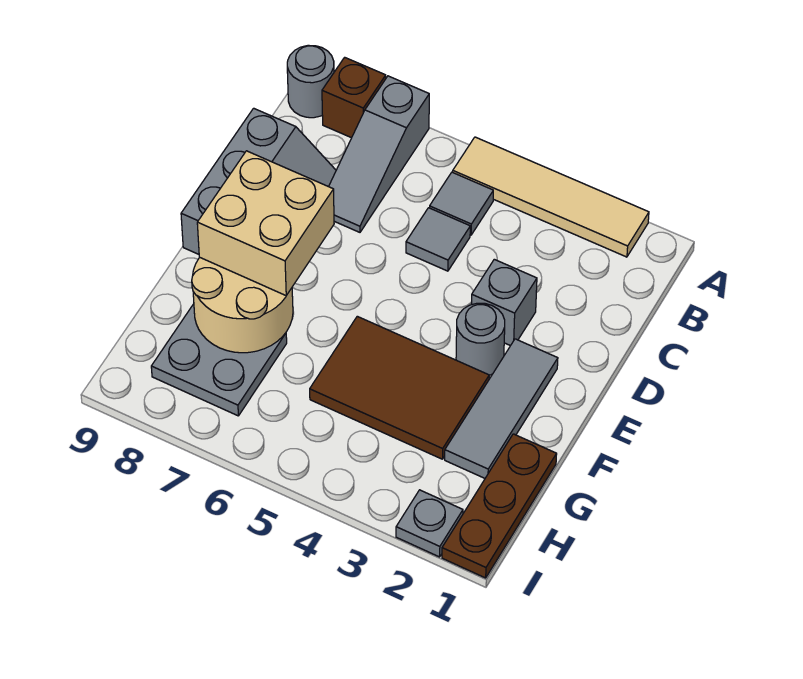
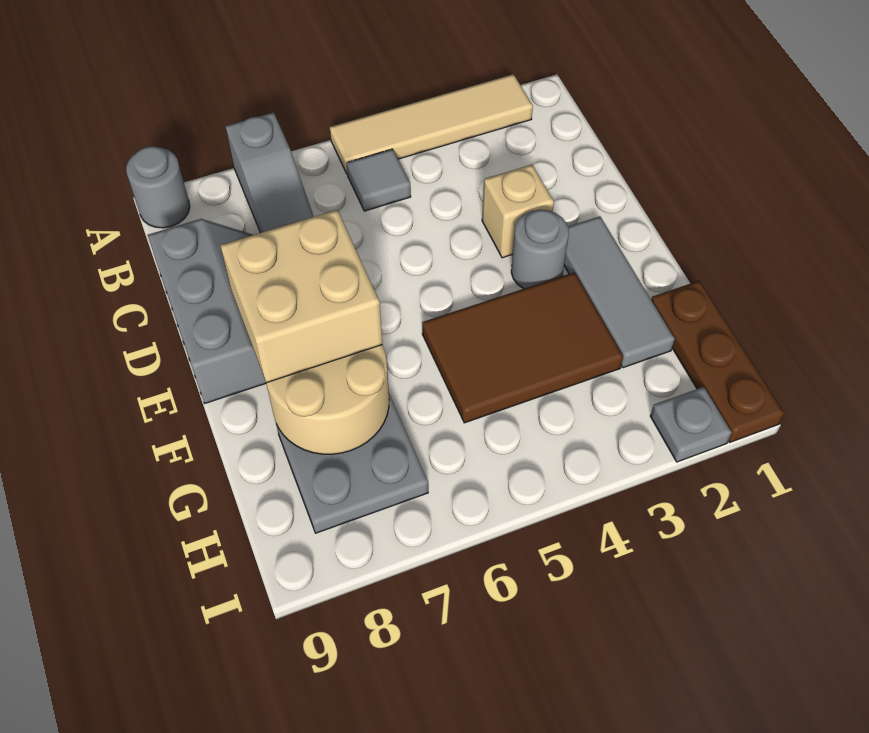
brown 1x1 brick [322,57,386,138] -> none
grey 1x1 tile [406,208,470,271] -> none
grey 1x1 brick [471,259,537,346] -> tan 1x1 brick [482,165,554,258]

